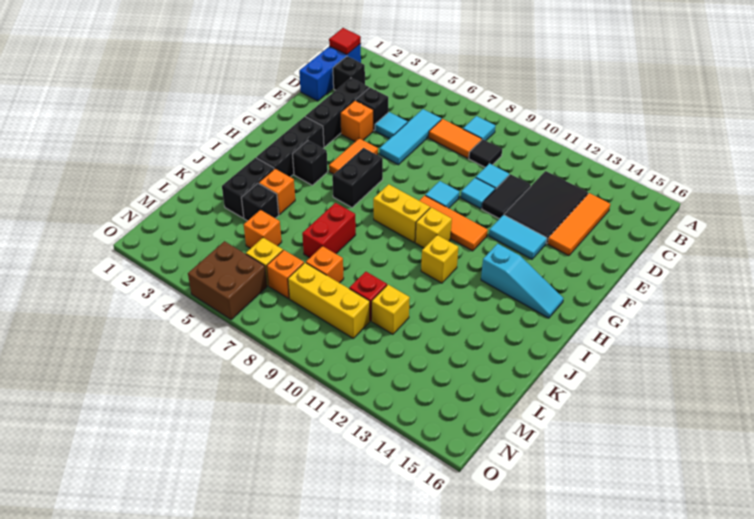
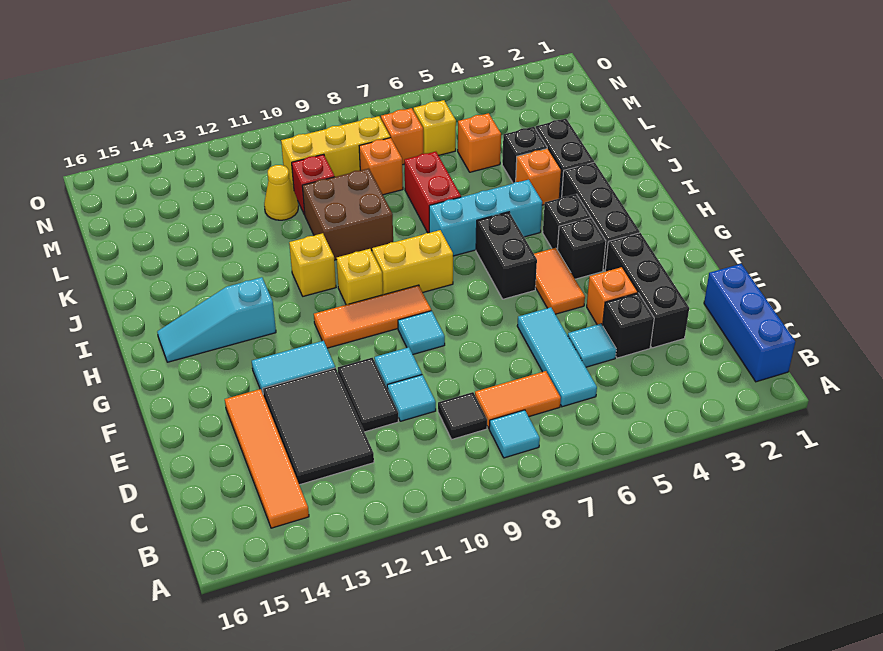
red 1x1 tile [329,28,361,54] -> none
black 1x1 brick [333,56,365,90] -> black 1x1 brick moved to [557,218,606,279]
orange 1x3 tile [548,193,610,256] -> orange 1x4 tile [225,389,309,528]
none -> cyan 1x3 brick [429,180,542,256]
yellow 1x1 brick [372,285,410,334] -> yellow 1x1 cone [264,165,298,220]
brown 2x2 brick [188,241,267,319] -> brown 2x2 brick moved to [302,168,393,260]

